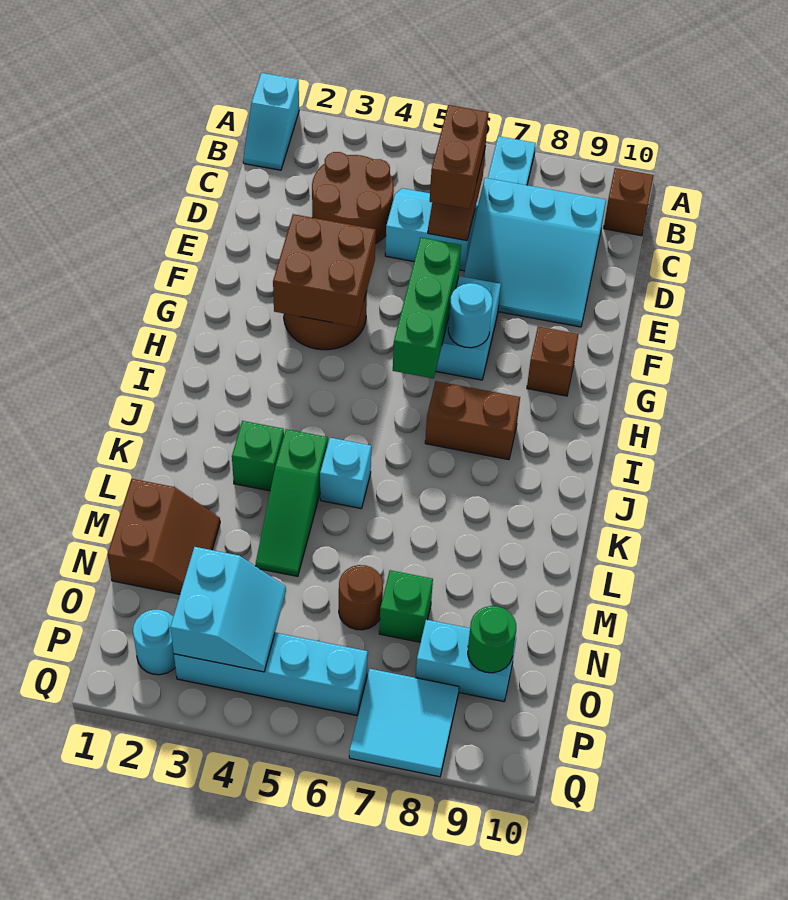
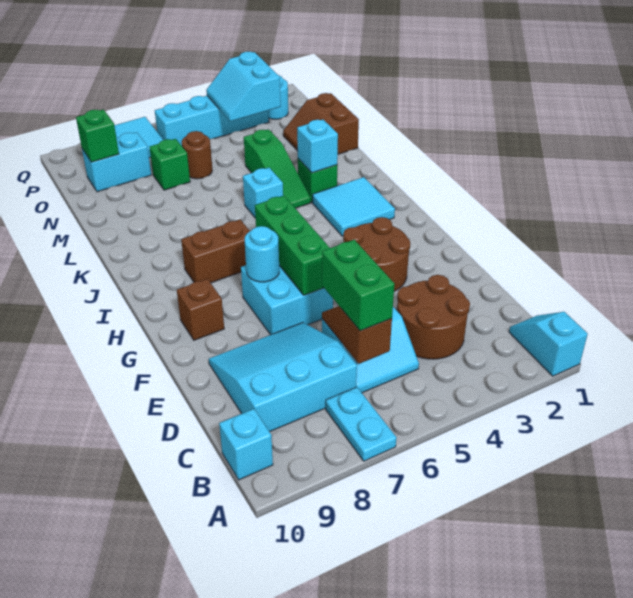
brown 1x1 brick [604,168,654,236] -> cyan 1x1 brick [219,409,273,480]
brown 1x2 brick [430,105,489,209] -> green 1x2 brick [322,240,394,331]
brown 2x2 brick [273,214,376,327] -> none
none -> cyan 2x2 tile [313,177,395,236]
none -> cyan 1x1 brick [297,120,338,173]
green 1x3 slope [256,429,328,576] -> green 1x3 slope turned to [244,129,311,208]
green 1x1 round brick [468,606,516,673] -> green 1x1 brick [76,109,119,162]

